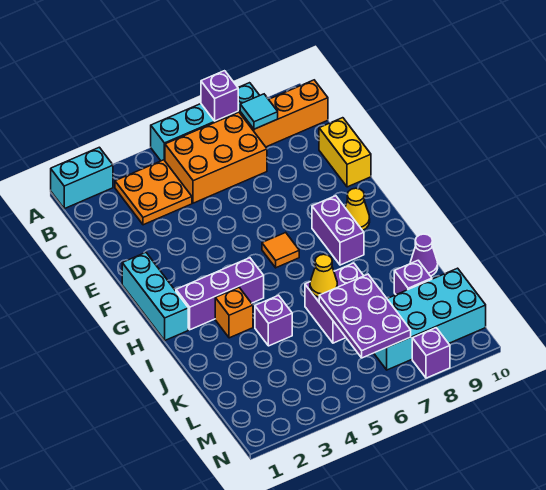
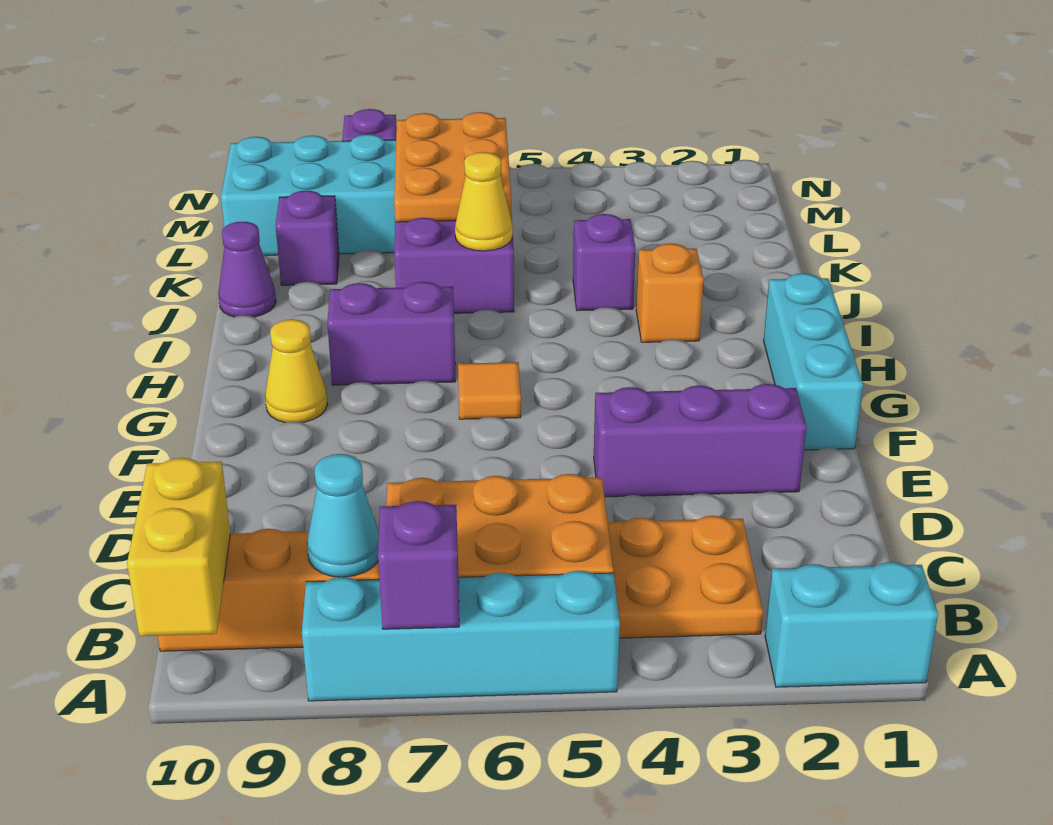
cyan 1x1 tile [240,94,278,129] -> cyan 1x1 cone [307,454,379,577]
yellow 1x2 brick [319,118,371,187] -> yellow 1x2 brick moved to [127,458,230,636]
purple 1x2 brick [312,196,364,265] -> purple 1x2 brick turned to [327,282,456,385]
purple 1x3 brick [176,258,264,330] -> purple 1x3 brick moved to [594,384,807,497]
purple 2x3 plate [319,274,411,358] -> orange 2x3 plate [394,112,512,222]

